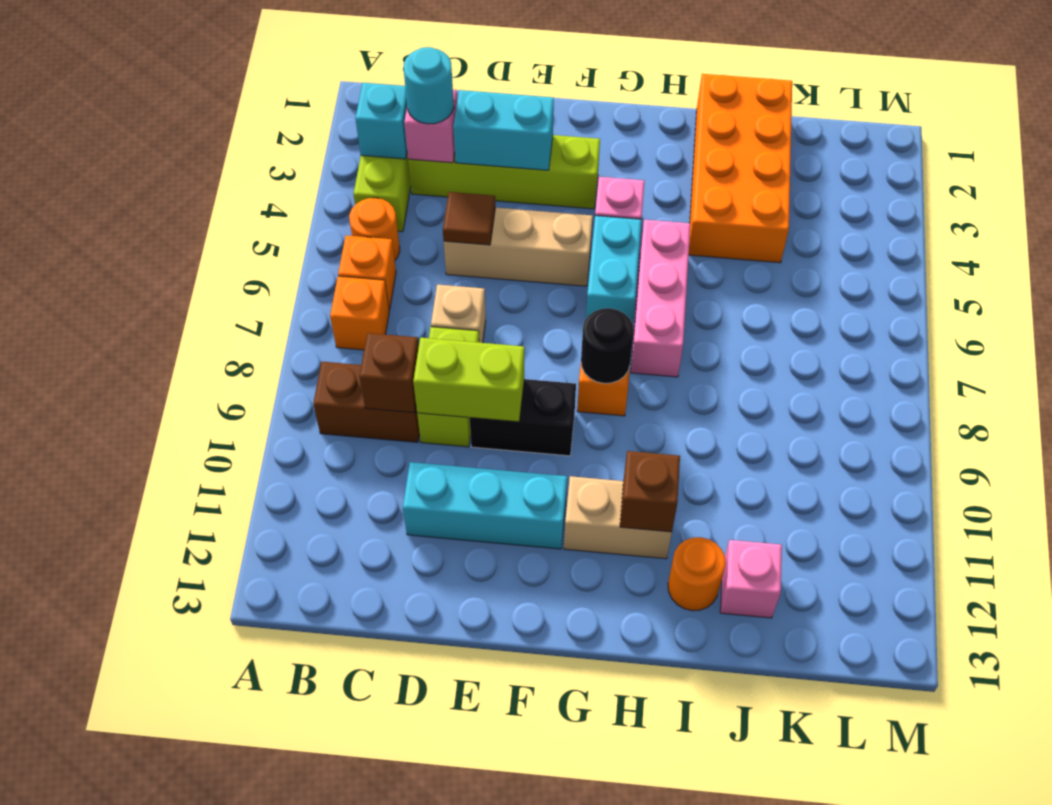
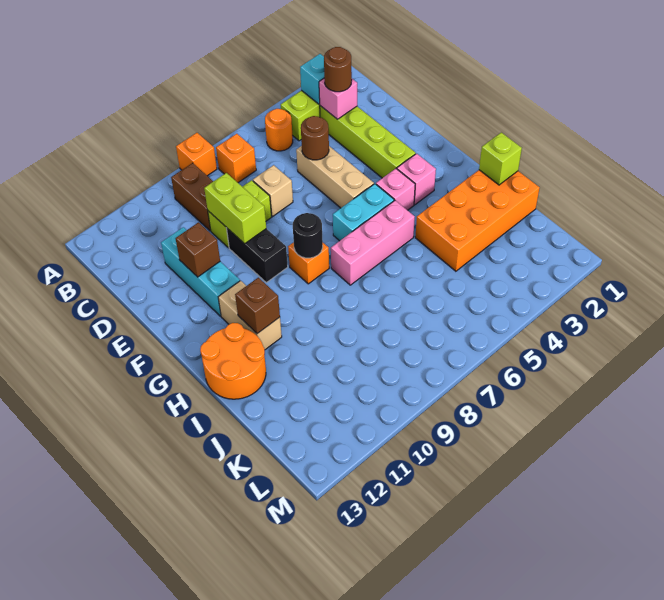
orange 1x1 brick [338,236,396,310] -> orange 1x1 brick moved to [176,133,217,176]
cyan 1x1 round brick [404,47,454,124] -> brown 1x1 round brick [324,47,352,92]
brown 1x1 brick [359,333,419,413] -> brown 1x1 brick moved to [176,222,220,277]
cyan 1x2 brick [453,90,554,170] -> none
brown 1x1 tile [443,192,495,245] -> brown 1x1 round brick [301,116,329,160]
none -> lime 1x1 brick [479,132,522,185]
orange 1x1 round brick [668,537,726,611] -> orange 2x2 round brick [200,323,266,399]
pink 1x1 brick [720,540,782,618] -> pink 1x1 brick moved to [397,154,436,205]

